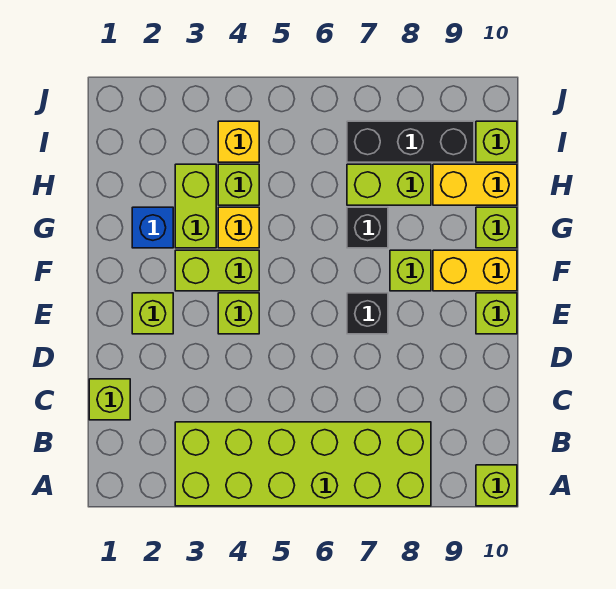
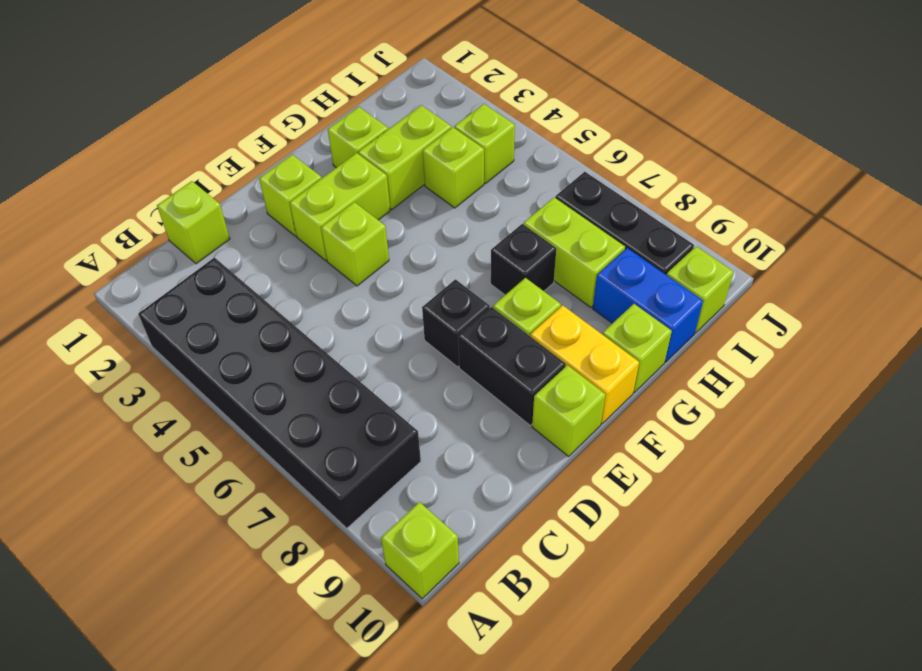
lime 2x6 brick [175,422,431,506] -> black 2x6 brick [138,258,421,528]
none -> black 1x2 brick [458,307,566,425]
lime 1x2 brick [175,250,259,291] -> lime 1x2 brick turned to [290,153,390,261]
blue 1x1 brick [132,207,173,248] -> lime 1x1 brick [328,107,388,168]
yellow 1x1 brick [218,207,259,248] -> none
yellow 1x2 brick [433,164,517,205] -> blue 1x2 brick [593,248,703,362]
yellow 1x1 brick [218,121,259,162] -> lime 1x1 brick [454,104,515,184]

